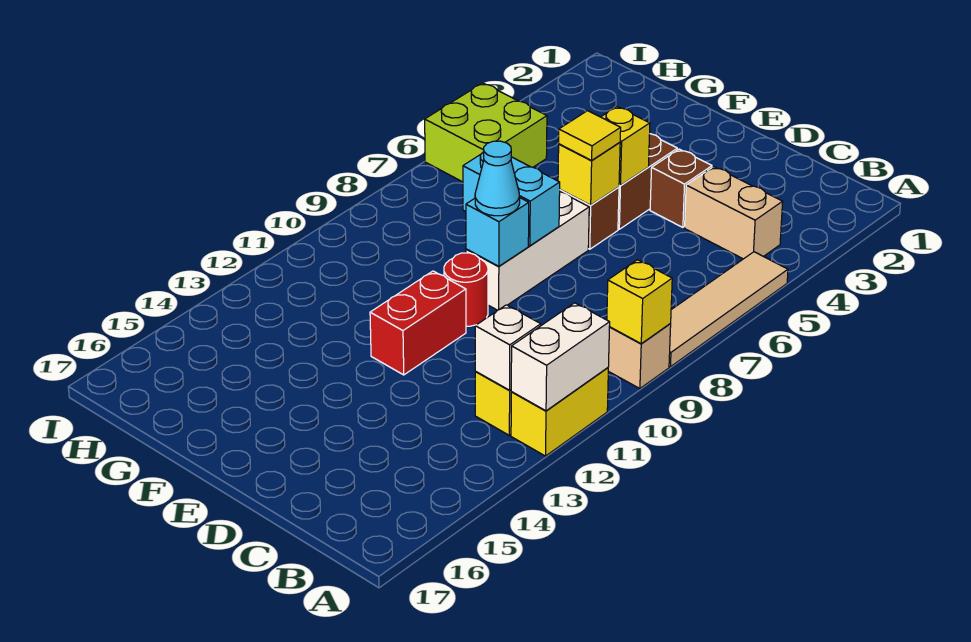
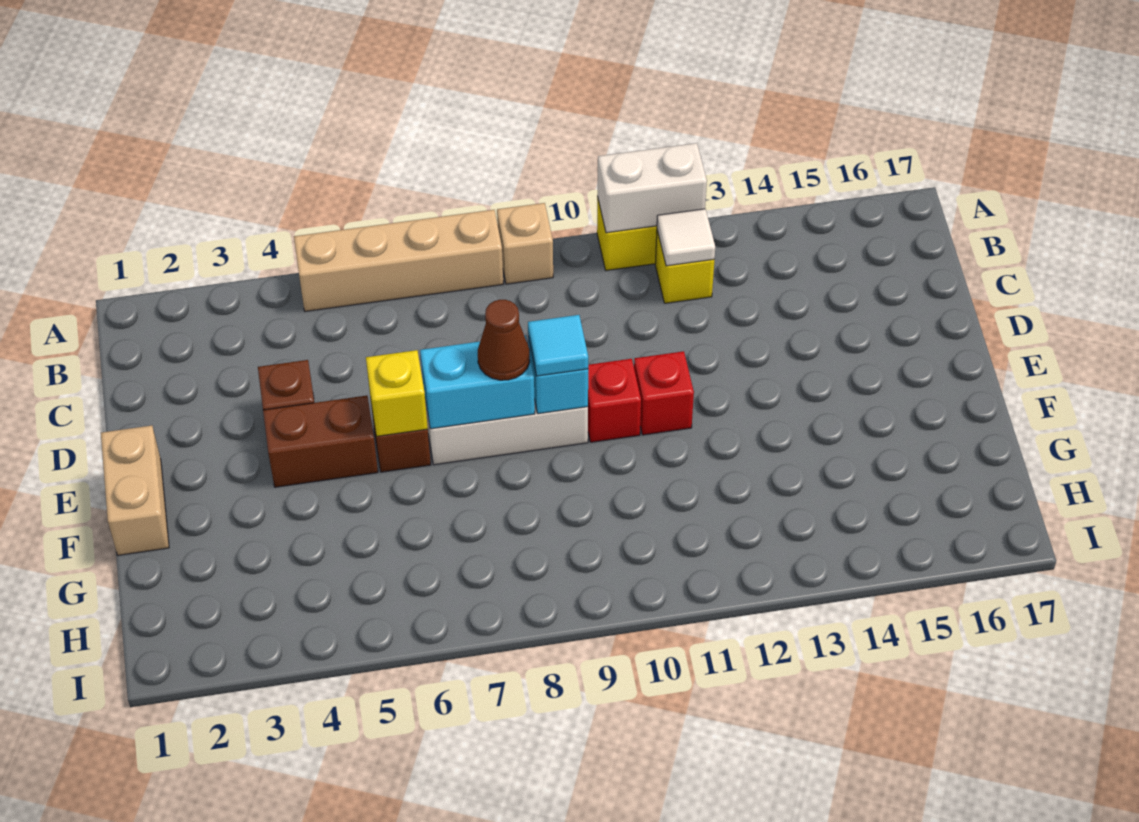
tan 1x4 tile [669,252,788,367] -> tan 1x4 brick [294,210,503,311]
yellow 1x1 brick [607,260,672,344] -> none
tan 1x2 brick [685,167,783,259] -> tan 1x2 brick moved to [101,426,169,555]
white 1x1 brick [475,305,541,390] -> white 1x1 tile [657,209,715,266]
yellow 1x1 brick [601,107,650,185] -> none
yellow 1x1 tile [559,111,621,160] -> none
cyan 1x2 brick [463,152,560,246] -> cyan 1x2 brick turned to [420,335,535,429]
none -> brown 1x1 cone [478,300,530,380]
cyan 1x1 cone [475,141,520,216] -> cyan 1x1 tile [528,315,588,376]
red 1x1 round brick [444,253,488,326] -> red 1x1 brick [588,359,641,442]
red 1x2 brick [370,271,466,375] -> red 1x1 brick [634,351,694,435]
lime 2x2 brick [425,83,547,182] -> none

